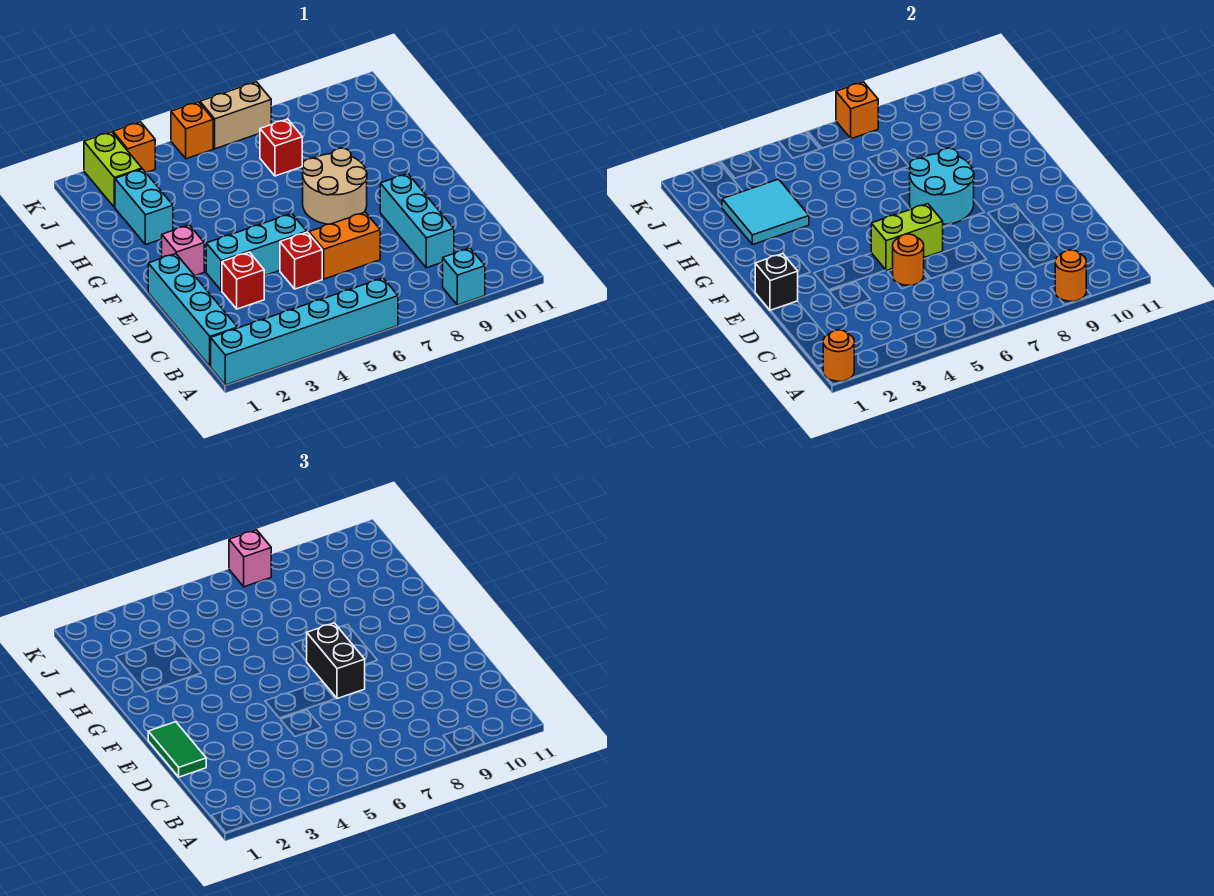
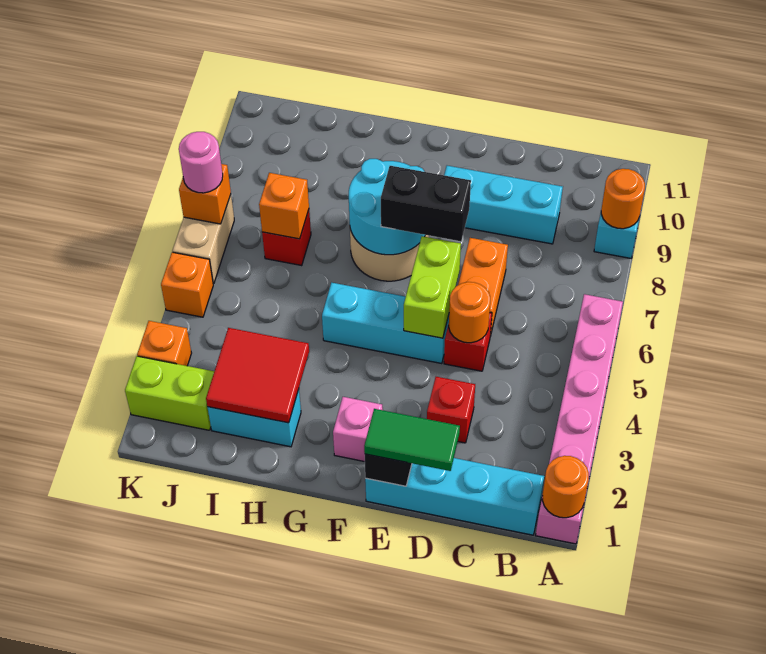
cyan 1x6 brick [211,278,398,385] -> pink 1x6 brick [536,294,623,544]
cyan 1x3 brick [206,214,307,291] -> cyan 1x3 brick turned to [322,283,449,364]
cyan 2x2 tile [722,179,809,245] -> red 2x2 tile [206,328,309,423]
none -> orange 1x1 brick [259,173,309,239]
pink 1x1 brick [229,530,271,587] -> pink 1x1 round brick [179,132,223,193]

